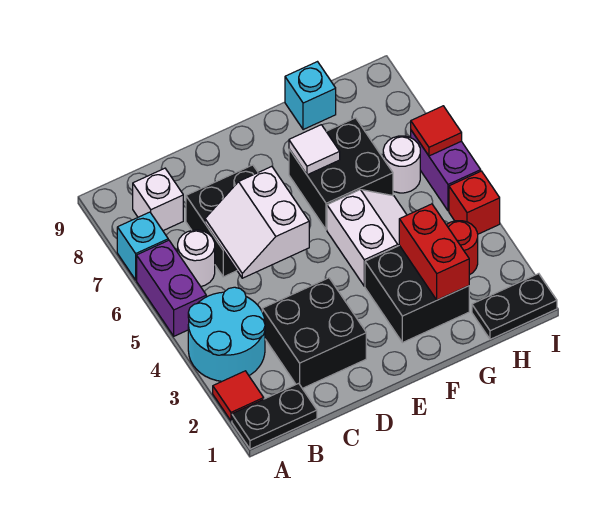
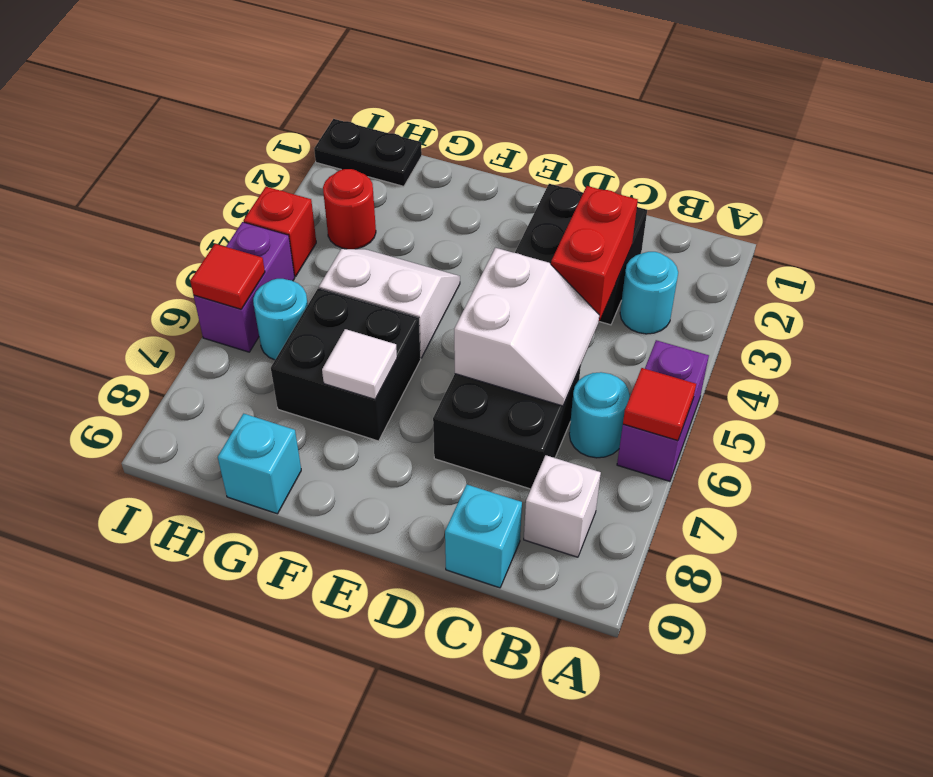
black 1x2 plate [232,383,317,449] -> none
red 1x1 tile [213,371,264,421] -> red 1x1 tile moved to [623,368,696,441]
cyan 2x2 round brick [188,287,265,381] -> cyan 1x1 round brick [620,252,678,334]
cyan 1x1 brick [117,212,168,280] -> cyan 1x1 brick moved to [445,484,522,588]
white 1x1 round brick [178,230,215,286] -> cyan 1x1 round brick [569,372,630,458]
black 2x2 brick [365,245,469,343] -> none
white 2x2 slope [327,190,407,286] -> white 2x2 slope turned to [319,249,460,358]
red 1x2 brick [399,204,469,300] -> red 1x2 brick moved to [551,186,638,321]
white 1x1 round brick [383,136,420,193] -> cyan 1x1 round brick [253,279,308,360]

